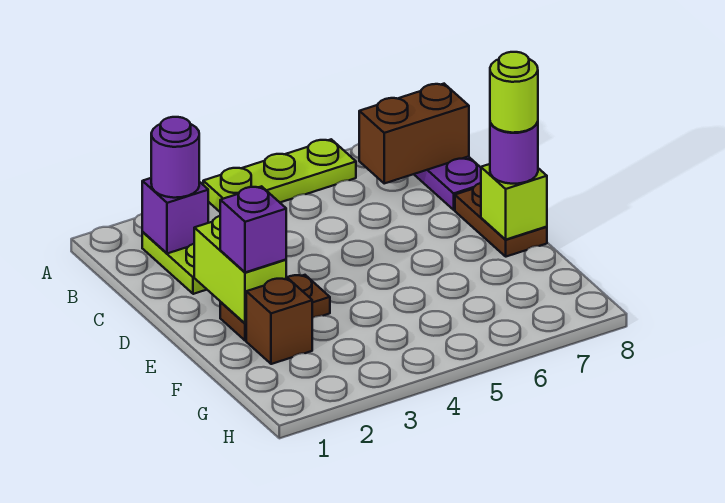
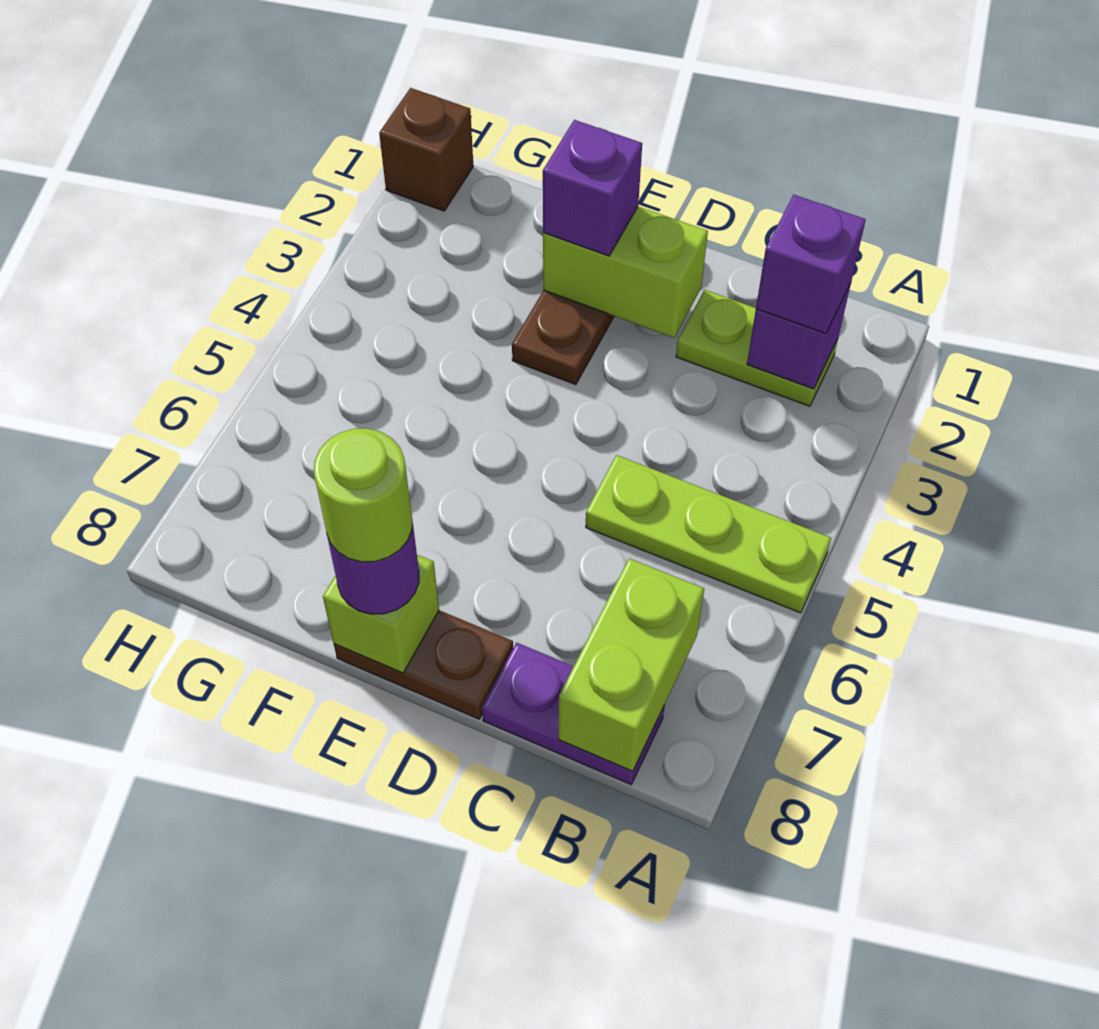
lime 1x3 plate [203,139,356,212] -> lime 1x3 plate turned to [586,455,831,613]
purple 1x1 round brick [151,117,199,198] -> purple 1x1 brick [756,195,866,334]
brown 1x2 brick [359,84,469,183] -> lime 1x2 brick [558,558,704,771]
brown 1x1 brick [246,278,312,364] -> brown 1x1 brick moved to [379,88,473,211]

